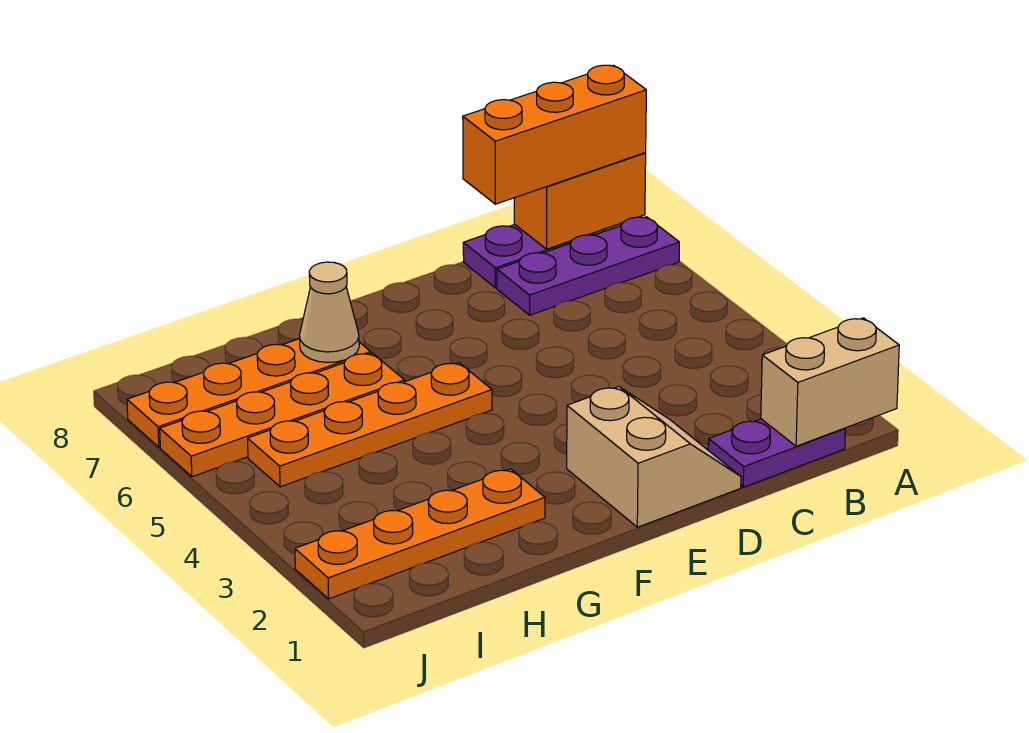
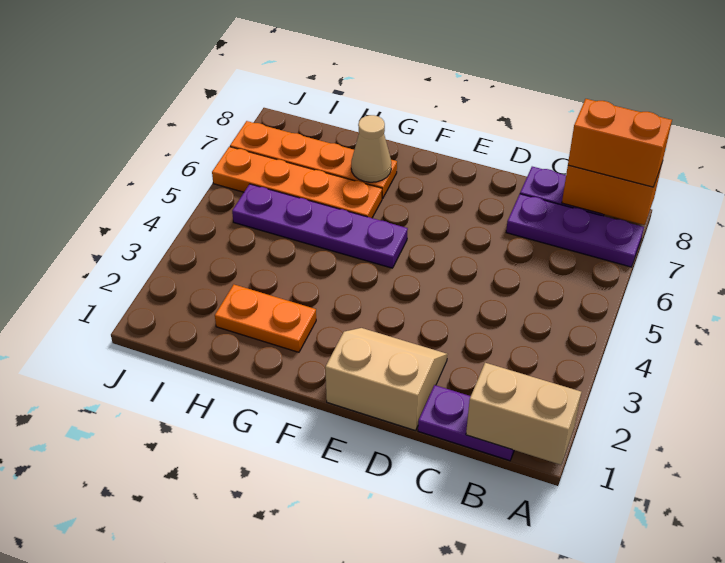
orange 1x3 brick [463,65,646,204] -> orange 1x2 brick [568,99,672,187]
tan 2x2 slope [567,387,741,527] -> tan 2x2 slope turned to [325,328,448,431]
orange 1x4 plate [248,363,492,487] -> purple 1x4 plate [232,184,408,268]
orange 1x4 plate [295,469,545,599] -> orange 1x2 plate [215,285,316,352]

